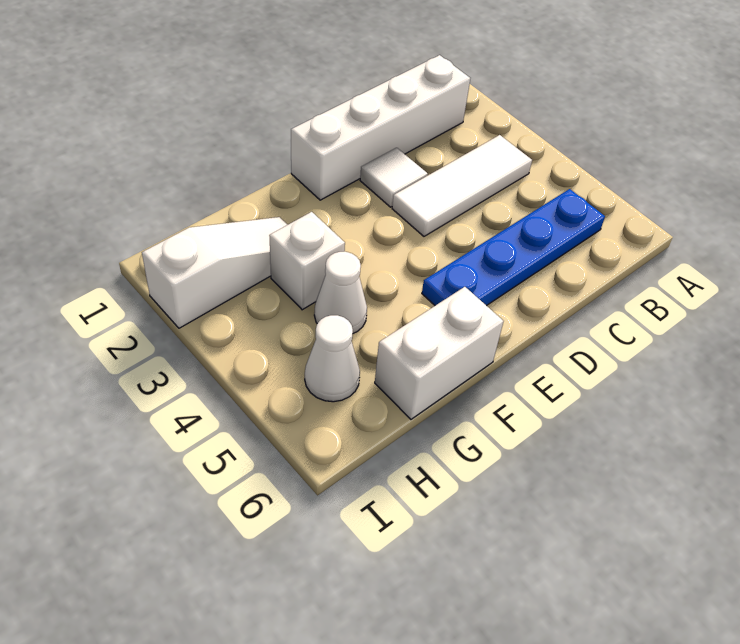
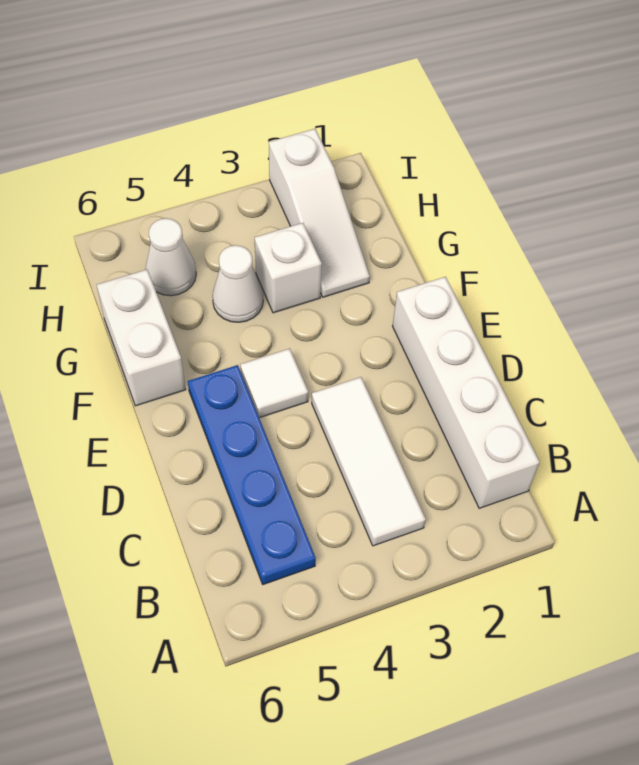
white 1x1 tile [360,148,428,207] -> white 1x1 tile moved to [240,349,308,418]

